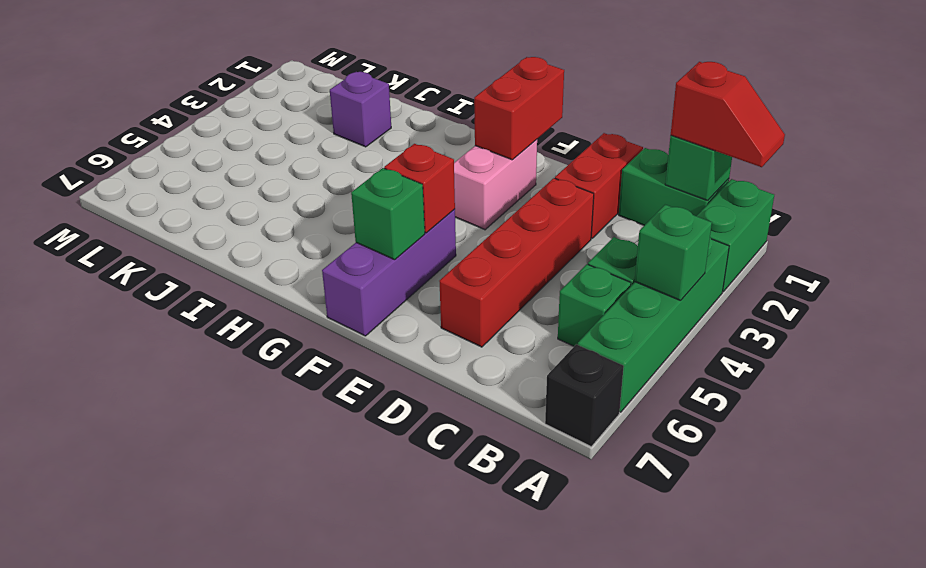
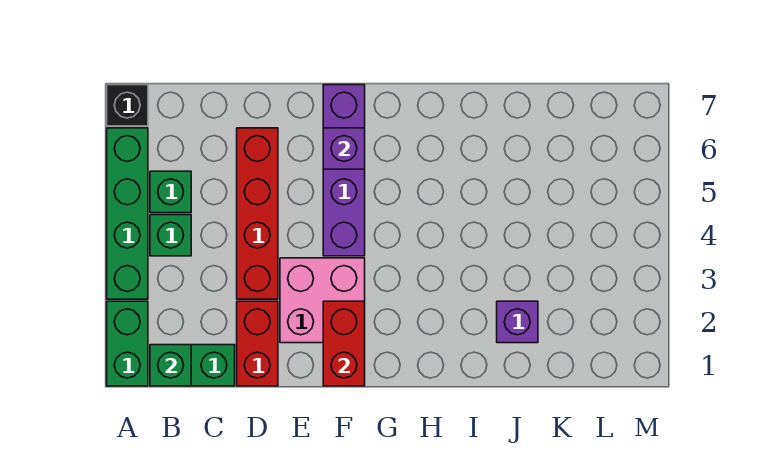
red 1x2 slope [671,62,785,167] -> none
green 1x1 brick [635,205,712,301] -> none
pink 1x2 brick [454,139,537,230] -> pink 2x2 brick [280,258,365,343]
purple 1x3 brick [322,209,456,336] -> purple 1x4 brick [323,85,365,256]
red 1x1 brick [384,144,455,233] -> none
green 1x1 brick [351,168,425,260] -> purple 1x1 brick [323,128,365,169]

